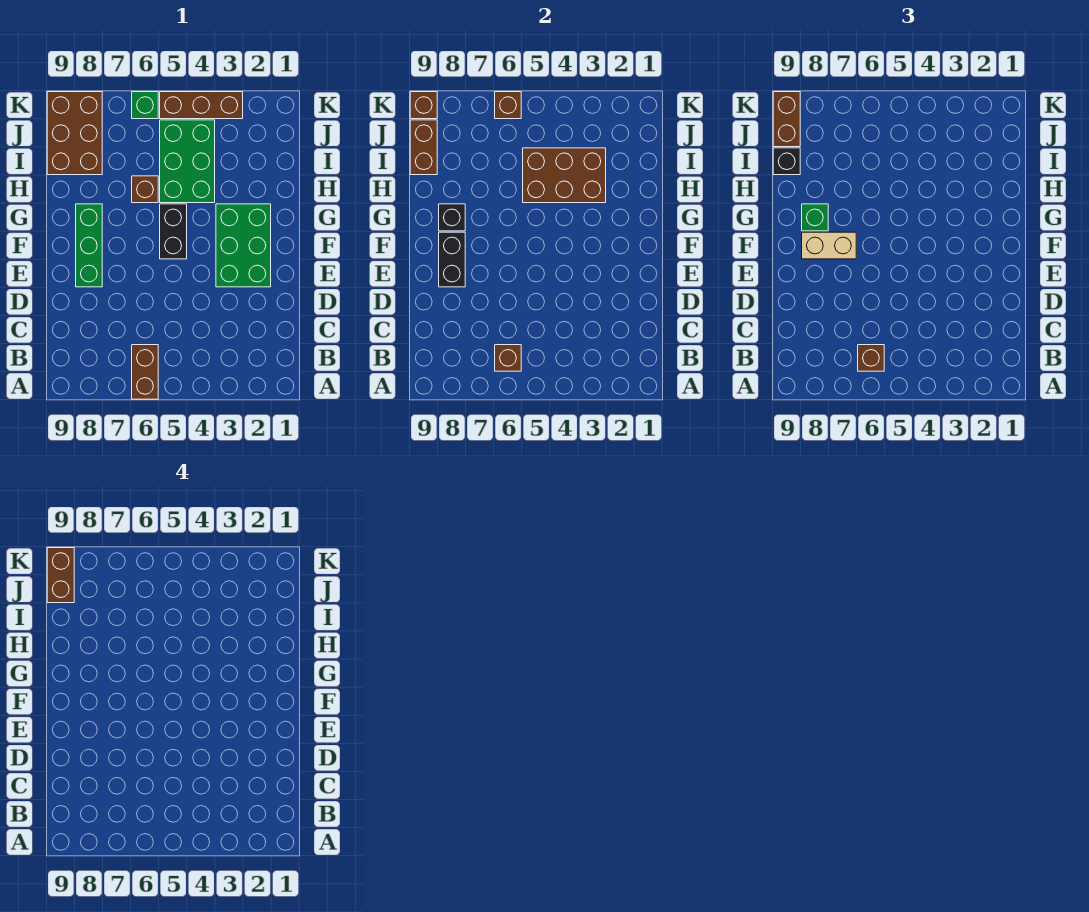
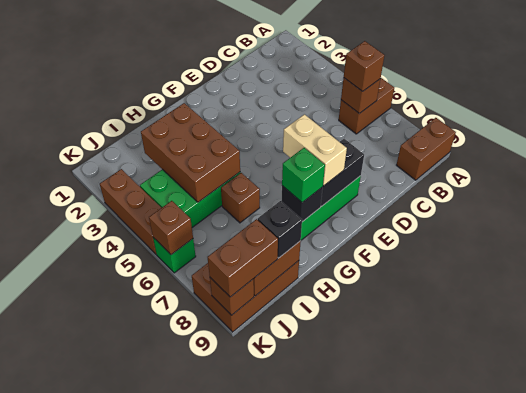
green 2x3 brick [216,204,271,287] -> none
black 1x2 brick [160,204,187,259] -> none
brown 1x2 brick [47,548,74,603] -> brown 1x2 brick moved to [397,118,456,180]

